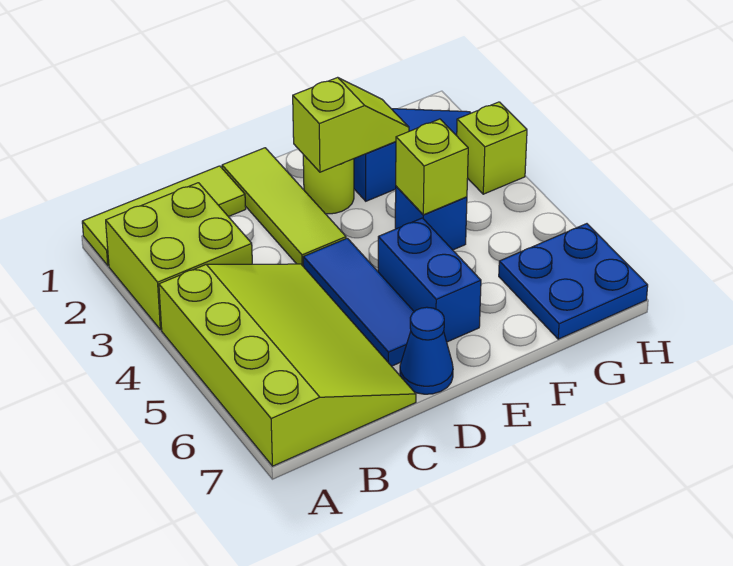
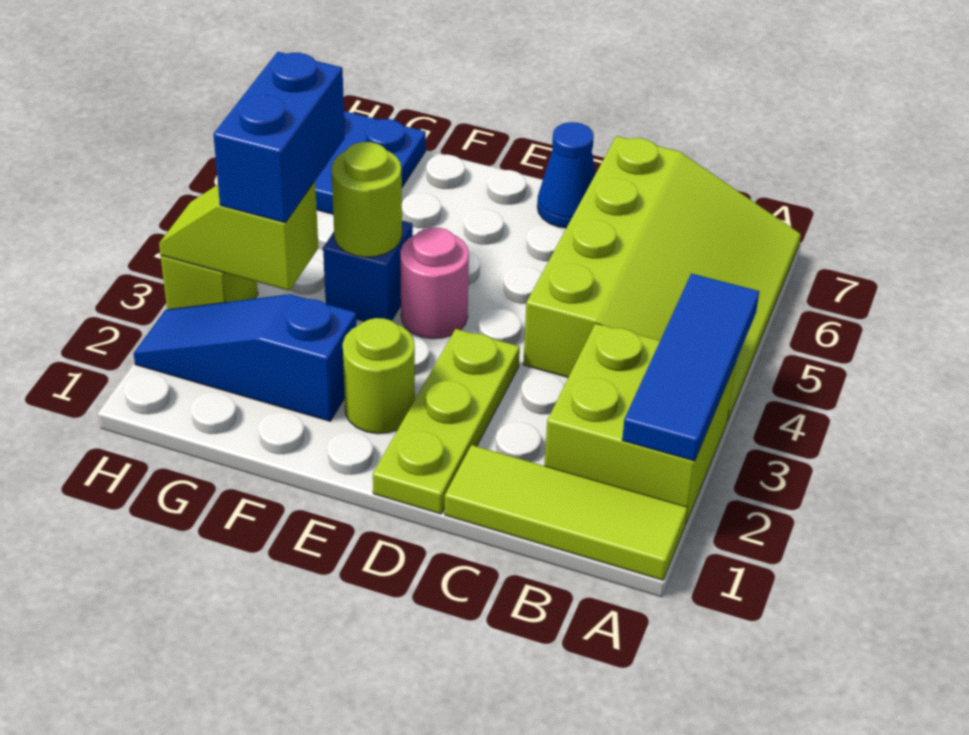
lime 3x4 slope [159,264,416,466] -> lime 3x4 slope turned to [523,136,801,421]
lime 1x3 tile [222,148,346,267] -> lime 1x3 plate [373,329,520,514]
blue 1x3 tile [303,238,414,366] -> blue 1x3 tile moved to [622,274,759,461]
lime 1x2 slope [293,77,409,172] -> lime 1x2 slope moved to [159,182,318,291]
none -> pink 1x1 round brick [400,227,469,339]
blue 1x2 brick [378,218,481,342] -> blue 1x2 brick moved to [213,52,345,223]
lime 1x1 brick [396,119,468,215] -> lime 1x1 round brick [331,142,402,257]

